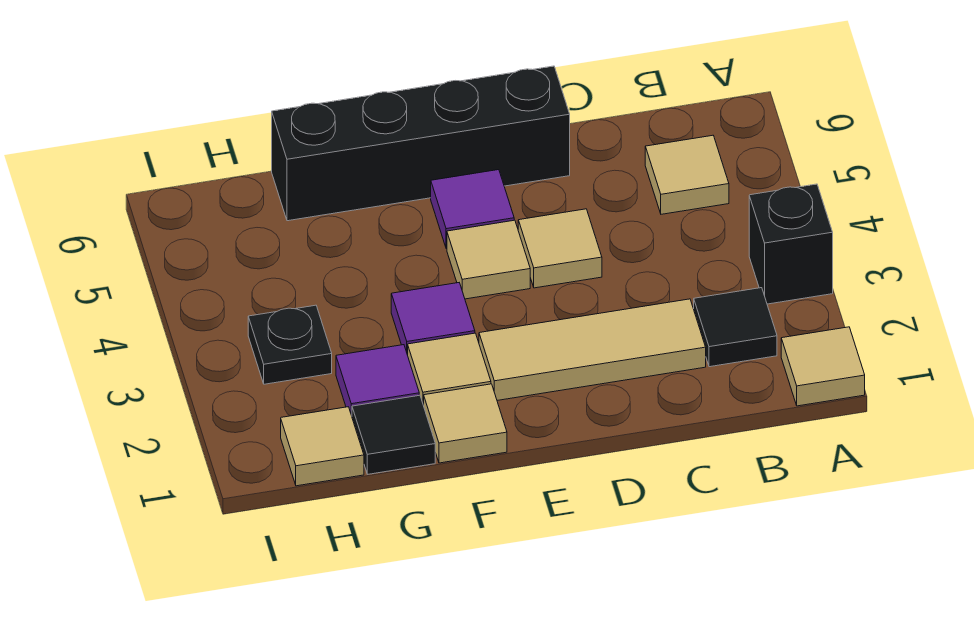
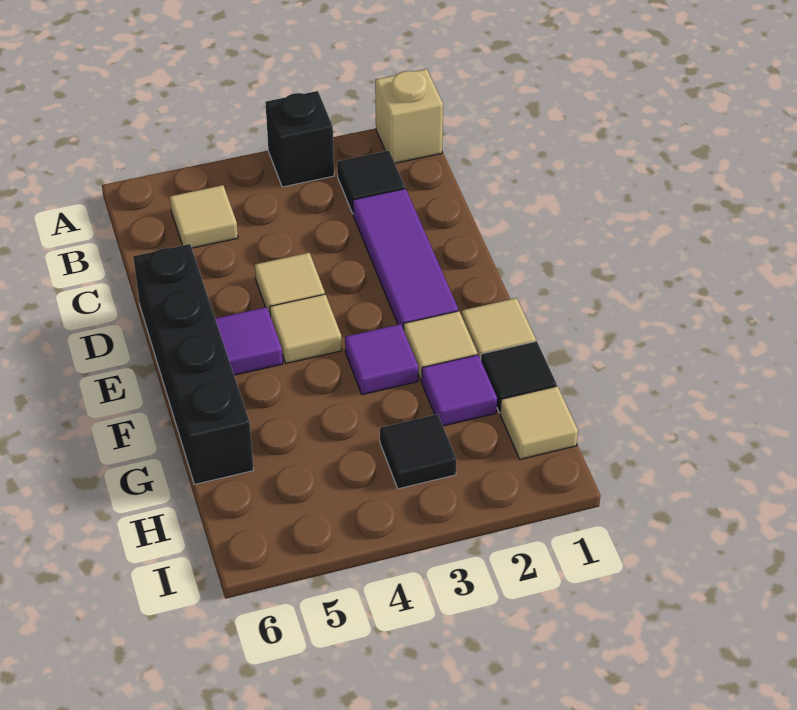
tan 1x1 tile [781,327,865,406] -> tan 1x1 brick [375,69,443,163]
tan 1x3 tile [479,299,706,400] -> purple 1x3 tile [353,189,458,330]
black 1x1 plate [248,305,332,384] -> black 1x1 tile [380,414,457,489]

